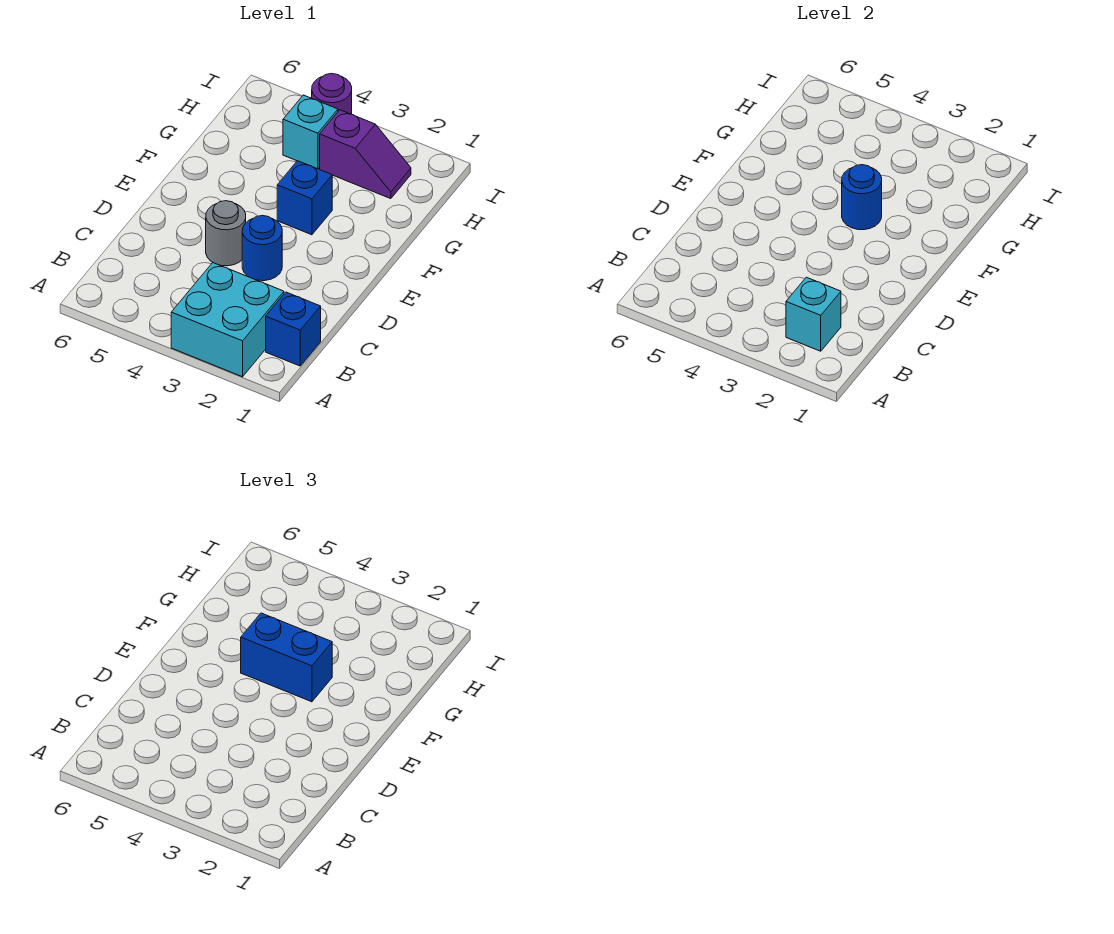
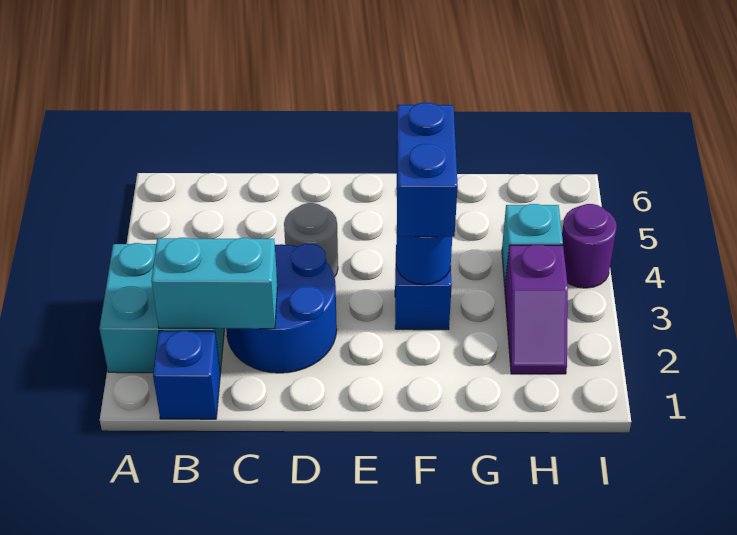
cyan 1x1 brick [786,277,841,351] -> cyan 1x2 brick [151,238,277,329]
blue 1x1 round brick [242,215,282,281] -> blue 2x2 round brick [226,244,337,373]

